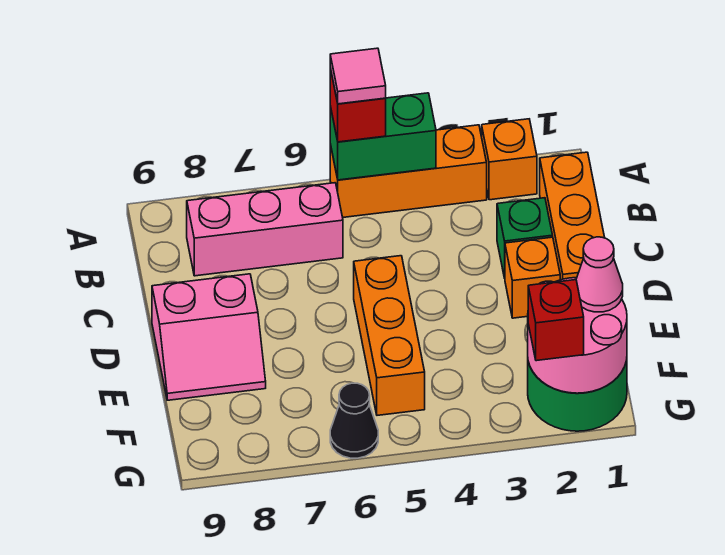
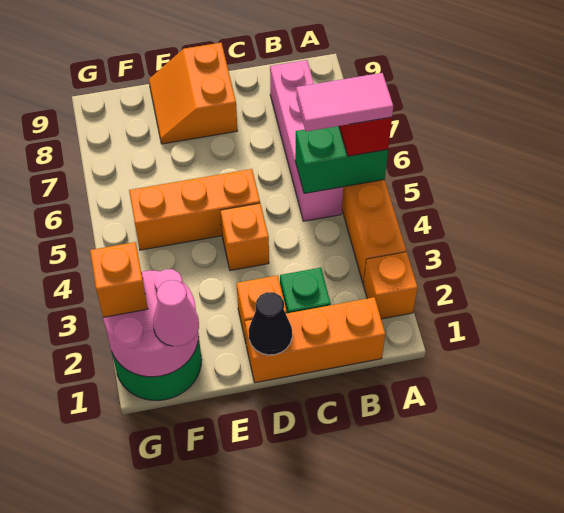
green 1x2 brick [330,93,436,180] -> green 1x2 brick turned to [295,126,388,193]
pink 1x1 tile [330,48,386,104] -> pink 1x2 tile [296,73,393,131]
pink 1x3 brick [187,183,343,276] -> pink 1x4 brick [270,60,343,221]
none -> orange 1x1 brick [220,203,269,271]
pink 2x2 slope [152,274,266,400] -> orange 2x2 slope [149,43,237,144]
red 1x1 brick [528,280,584,361] -> orange 1x1 brick [90,242,148,317]
black 1x1 cone [330,383,378,458] -> black 1x1 cone moved to [249,292,292,355]

